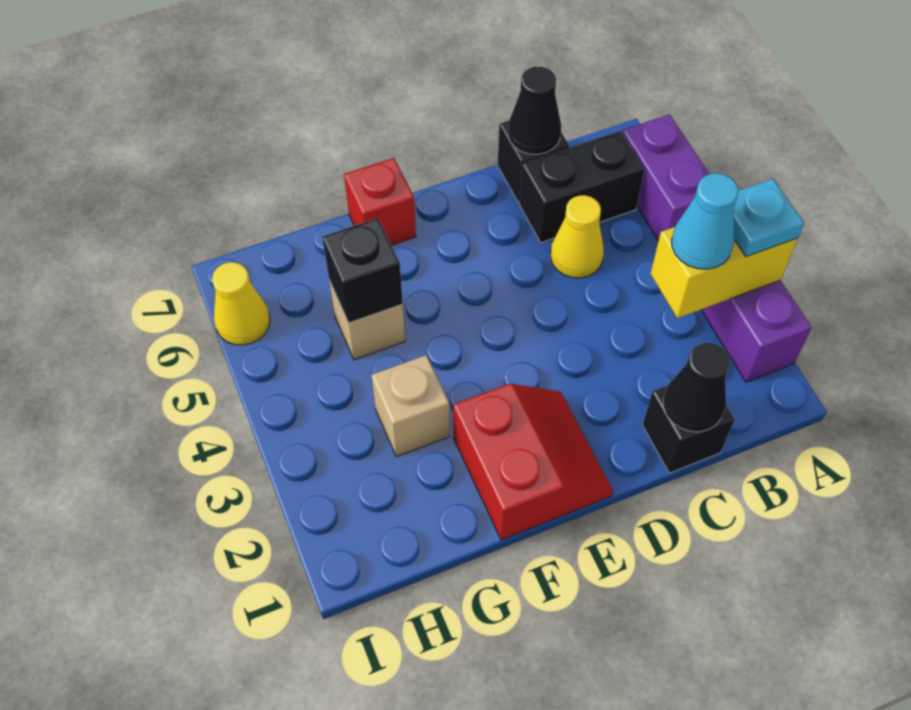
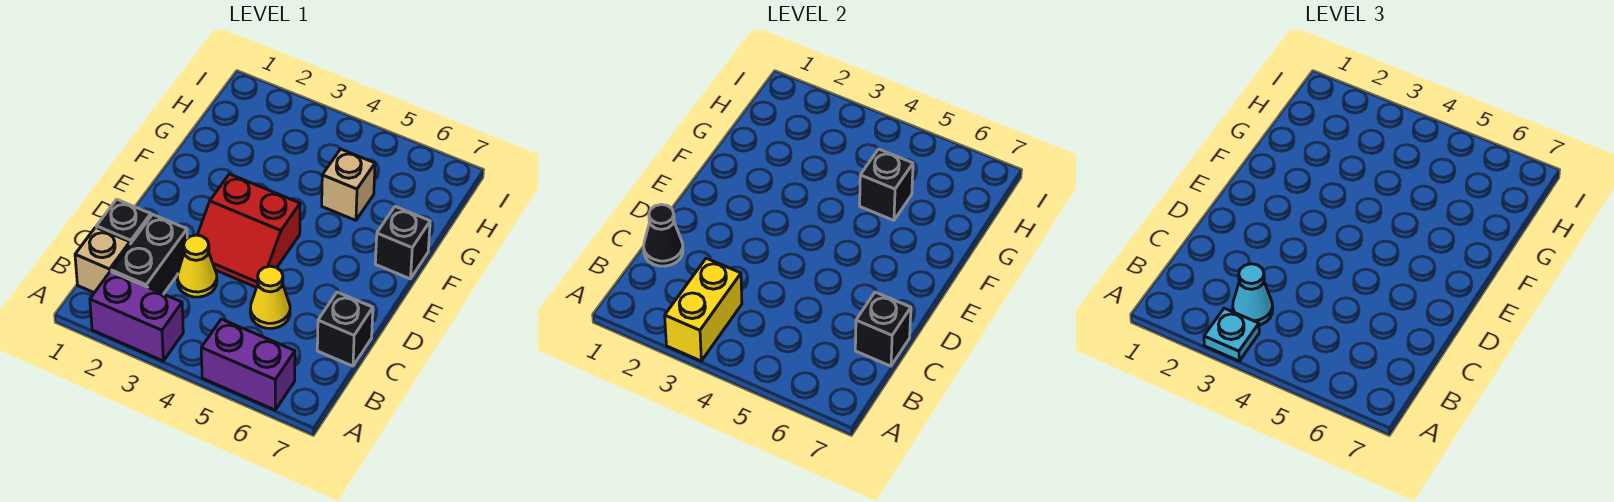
black 1x2 brick [519,131,645,243] -> black 1x2 brick moved to [111,214,187,294]
black 1x1 cone [508,67,561,154] -> black 1x1 brick [855,292,911,366]
red 2x2 slope [453,384,613,540] -> red 2x2 slope moved to [198,174,300,287]
red 1x1 brick [344,158,416,245] -> black 1x1 brick [375,207,430,279]
tan 1x1 brick [371,355,450,457] -> tan 1x1 brick moved to [75,227,130,293]
yellow 1x1 cone [212,262,270,345] -> yellow 1x1 cone moved to [177,235,217,297]

